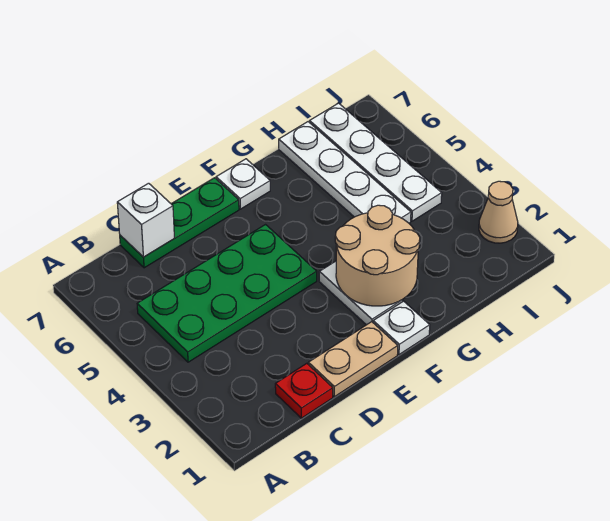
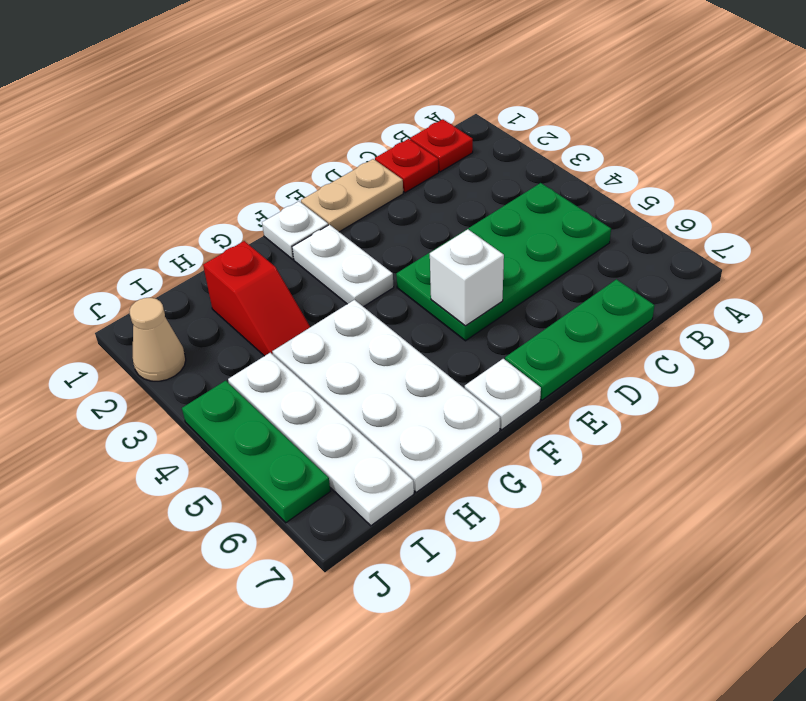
none -> red 1x1 plate [410,119,473,172]
white 1x1 brick [117,183,174,257] -> white 1x1 brick moved to [430,229,504,326]
tan 2x2 round brick [335,205,420,306] -> none
none -> red 1x2 slope [203,241,310,356]
white 1x4 plate [279,122,411,223] -> white 2x4 plate [272,300,500,492]
none -> green 1x3 plate [182,381,330,523]

